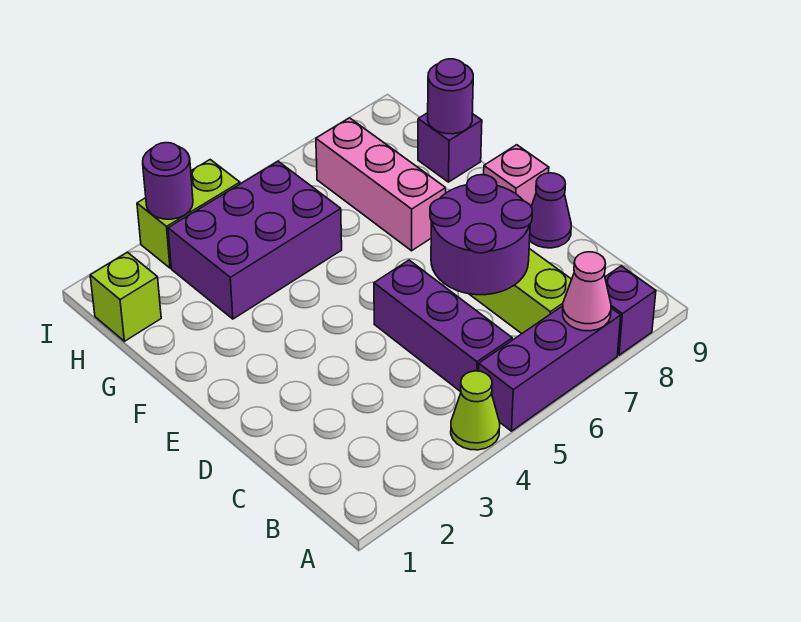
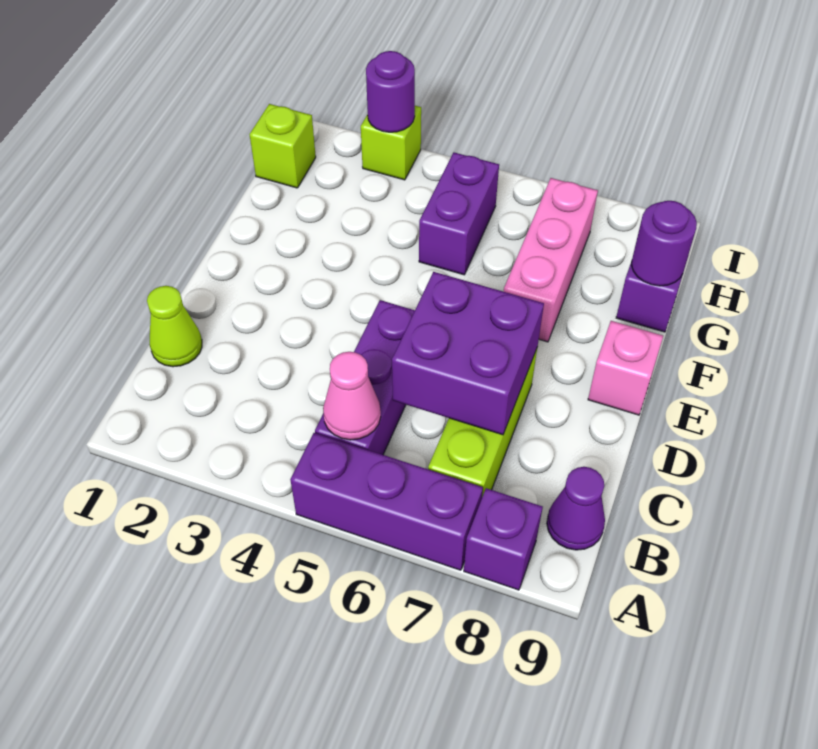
lime 1x1 cone [451,371,500,450] -> lime 1x1 cone moved to [147,286,202,367]
pink 1x1 cone [563,252,611,331] -> pink 1x1 cone moved to [323,352,381,440]
purple 2x2 round brick [430,175,532,295] -> purple 2x2 brick [392,272,544,435]
purple 1x1 cone [530,173,571,248] -> purple 1x1 cone moved to [547,467,605,550]
purple 2x3 brick [168,161,342,319] -> purple 1x2 brick [419,153,499,275]
lime 1x2 brick [137,160,240,268] -> lime 1x1 brick [361,106,421,180]

